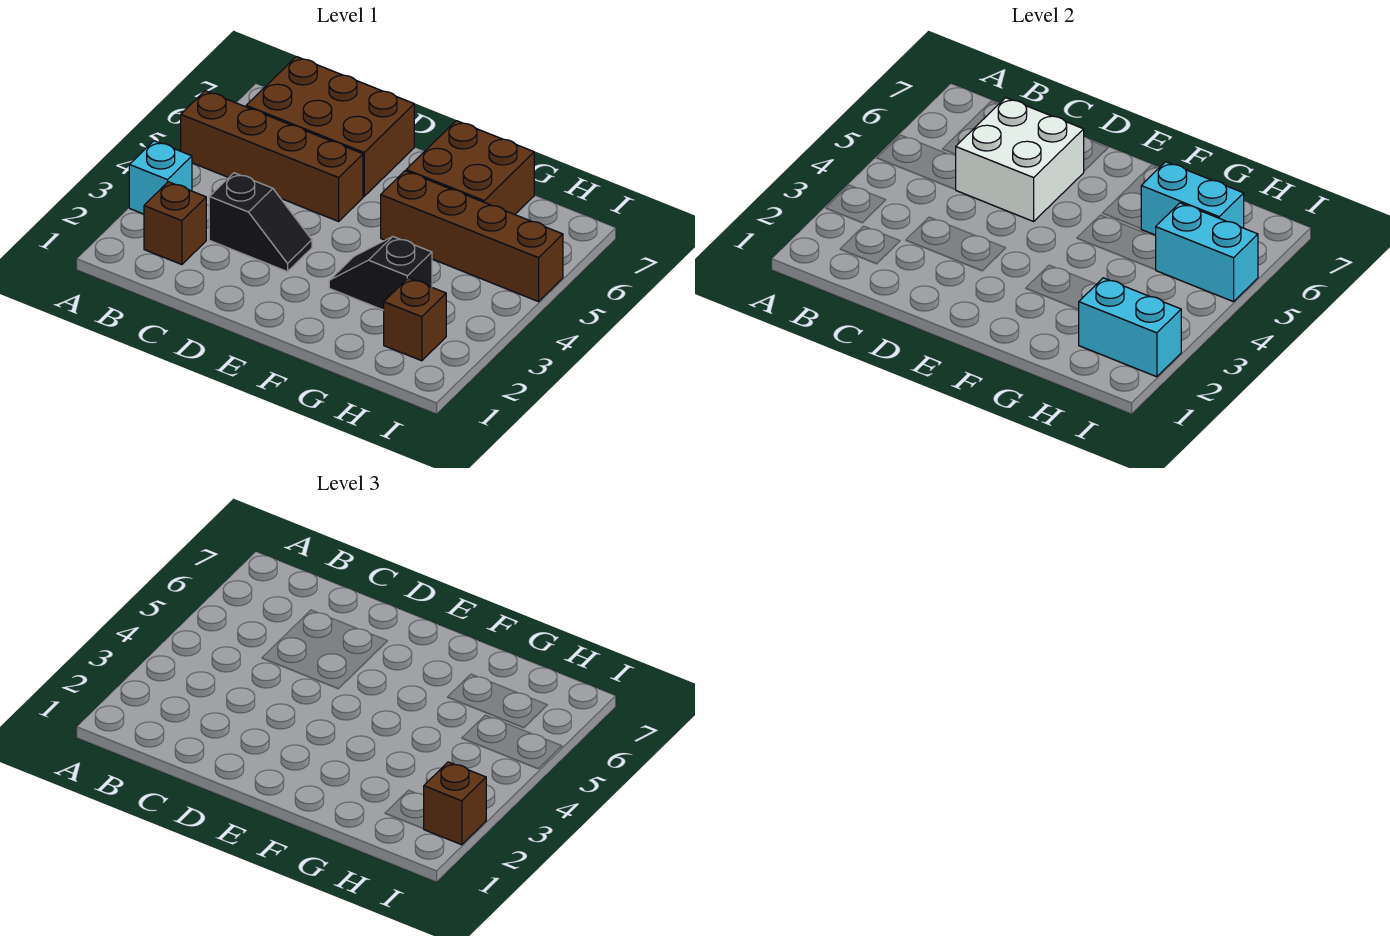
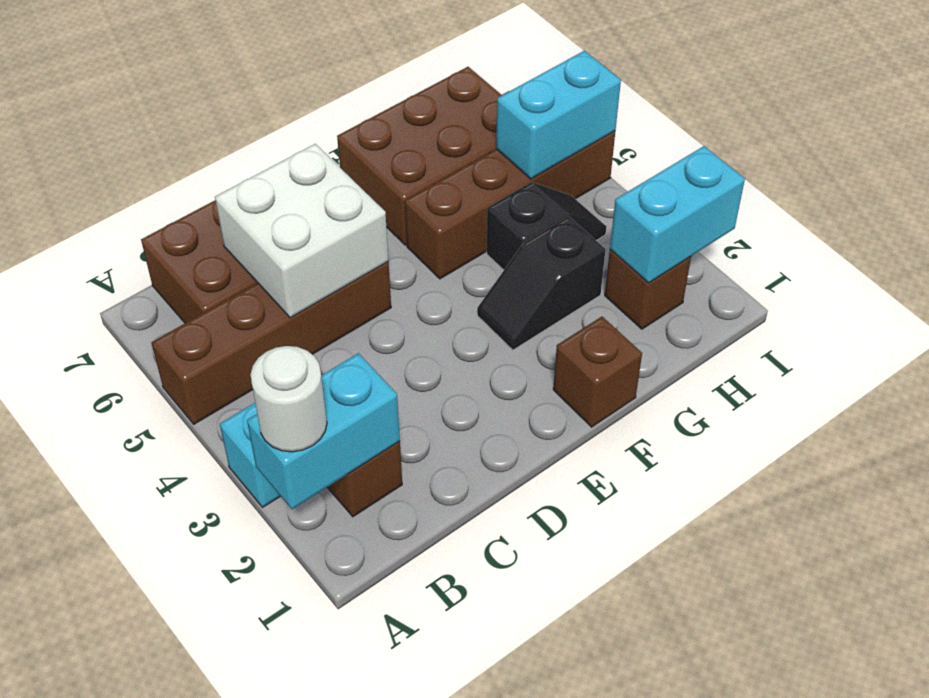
none -> white 1x1 round brick [251,346,327,452]
black 1x2 slope [209,173,312,272] -> black 1x2 slope moved to [487,182,607,270]
brown 2x2 brick [406,121,534,215] -> brown 2x3 brick [337,67,502,245]
cyan 1x2 brick [1141,162,1244,235] -> cyan 1x2 brick moved to [247,353,400,509]
brown 1x1 brick [424,762,486,845] -> brown 1x1 brick moved to [553,317,642,427]

